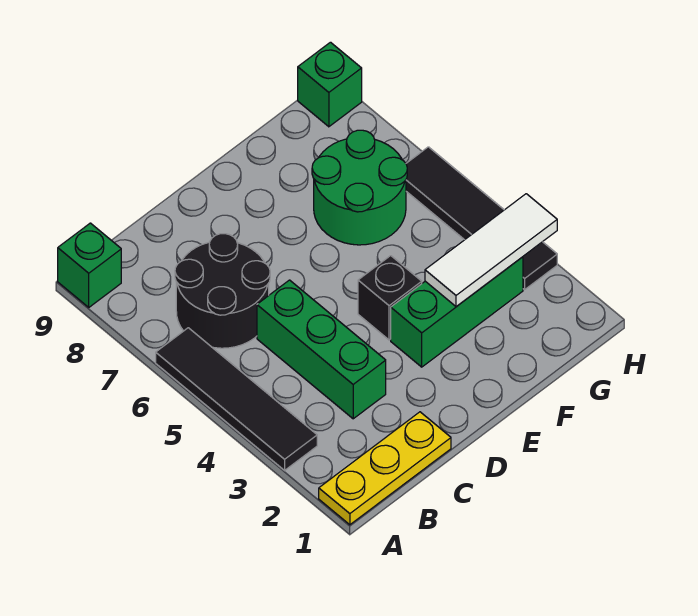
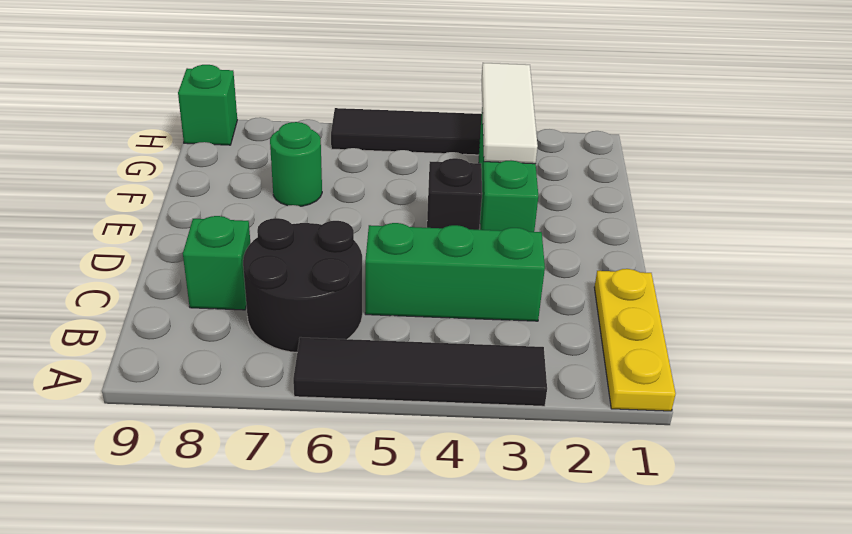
green 1x1 brick [58,223,121,307] -> green 1x1 brick moved to [183,216,251,310]
green 2x2 round brick [312,130,407,245] -> green 1x1 round brick [270,122,322,206]

